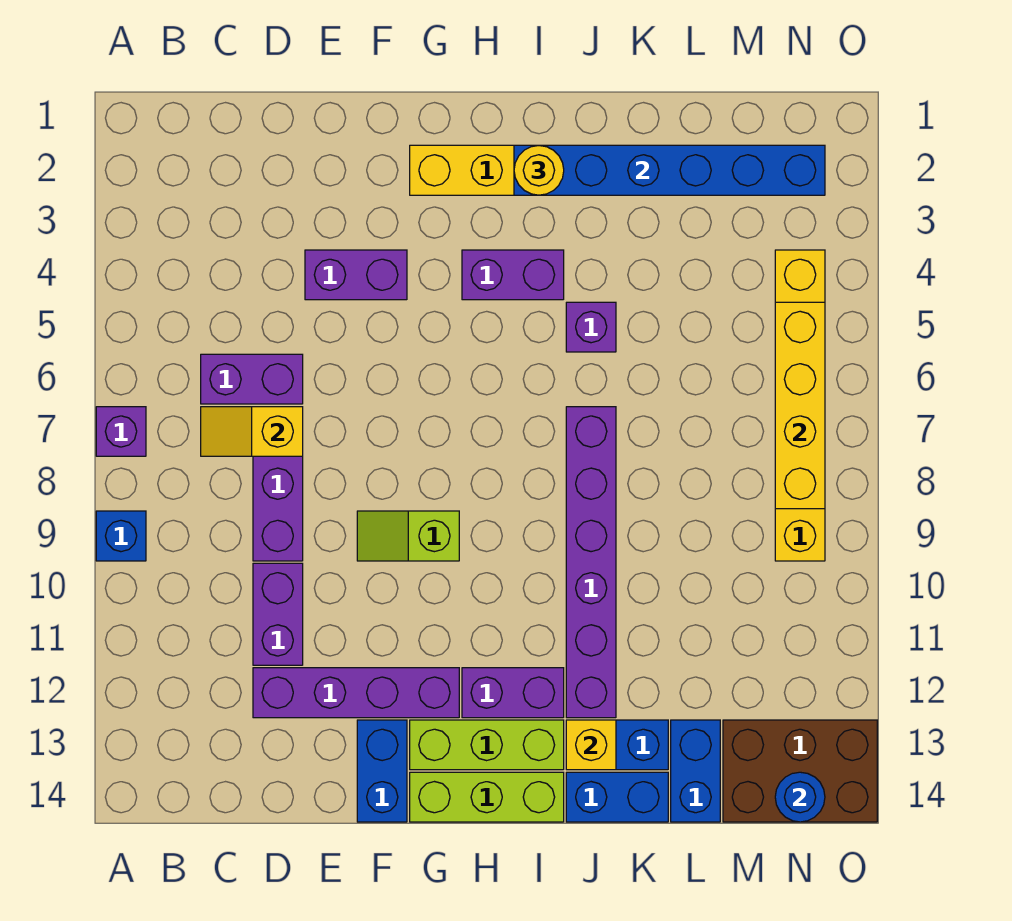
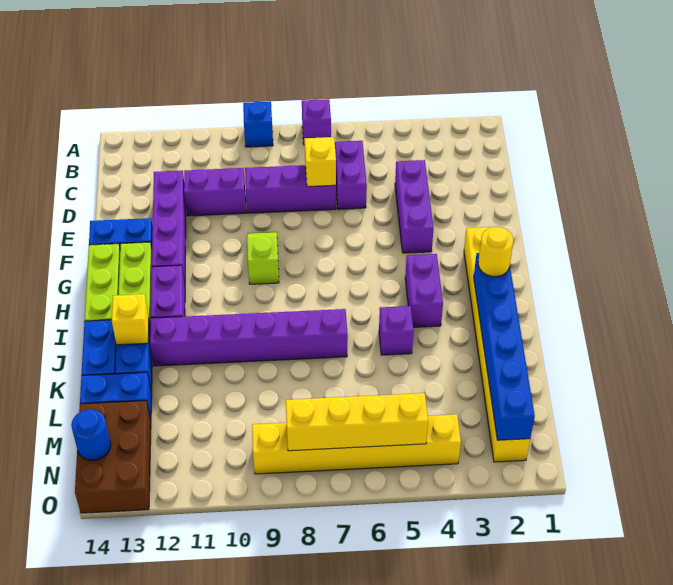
purple 1x2 brick [305,250,407,300] -> purple 1x3 brick [395,160,434,253]

